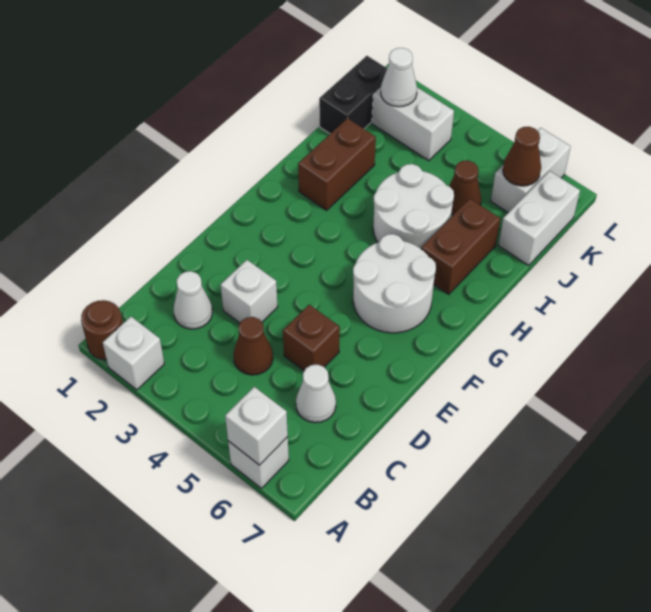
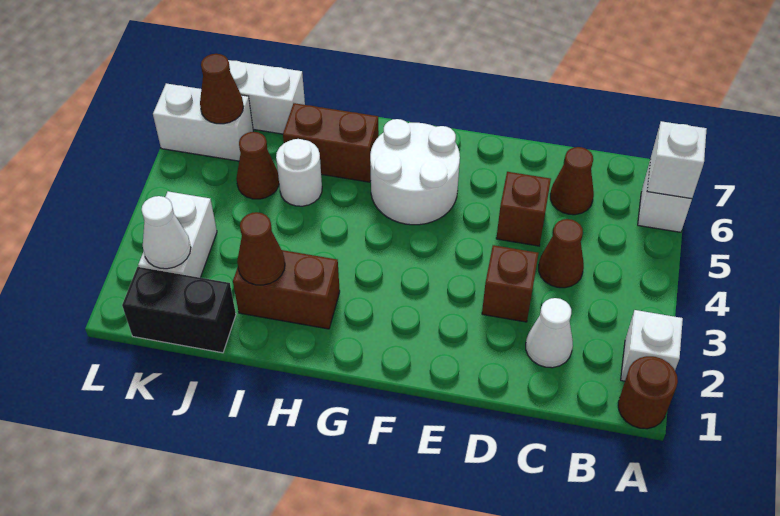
white 1x1 cone [296,365,336,423] -> brown 1x1 cone [550,147,594,215]
white 1x1 brick [221,260,278,323] -> brown 1x1 brick [482,245,538,322]
white 2x2 round brick [373,164,454,249] -> white 1x1 round brick [276,139,322,206]
none -> brown 1x1 cone [237,212,285,285]

